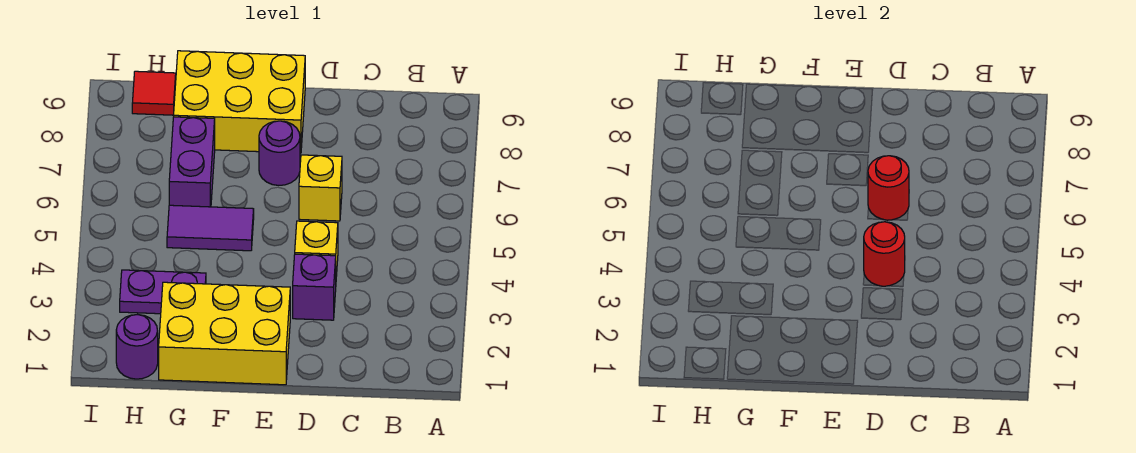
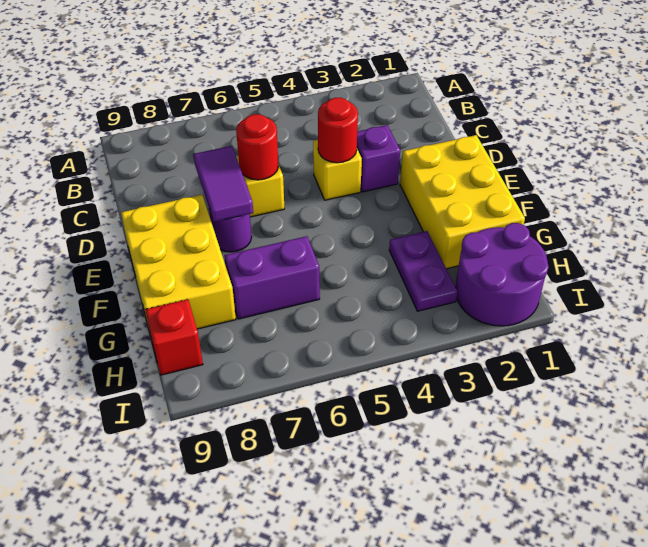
purple 1x2 tile [167,205,254,251] -> purple 1x2 tile moved to [194,146,253,222]
purple 1x1 round brick [116,315,158,379] -> purple 2x2 round brick [456,223,549,326]
red 1x1 tile [132,71,176,115] -> red 1x1 brick [145,299,203,375]

